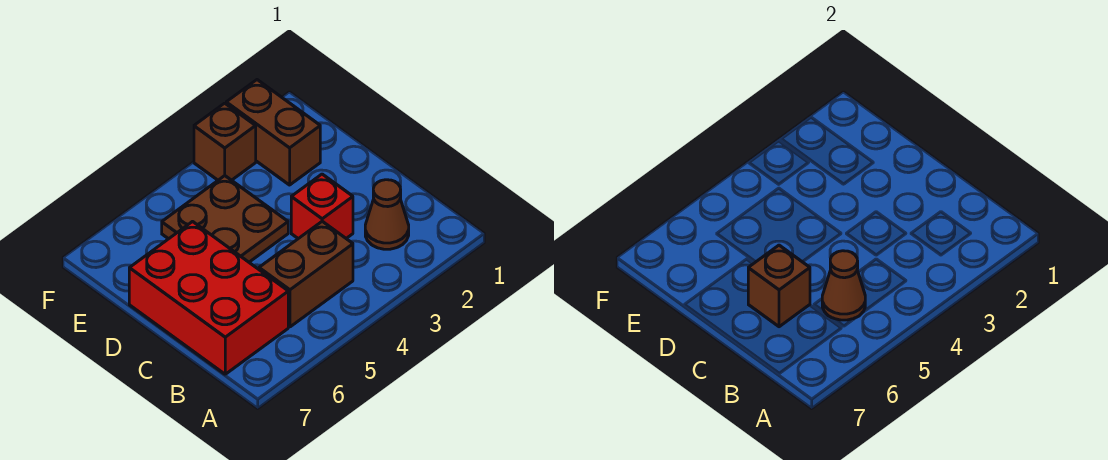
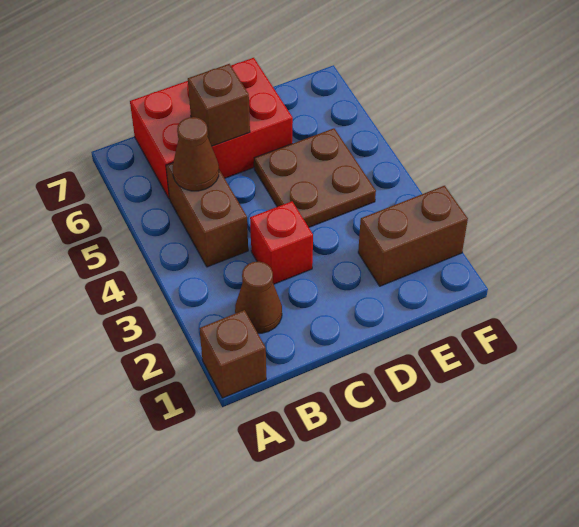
brown 1x1 brick [194,103,256,180] -> brown 1x1 brick moved to [199,310,266,398]

